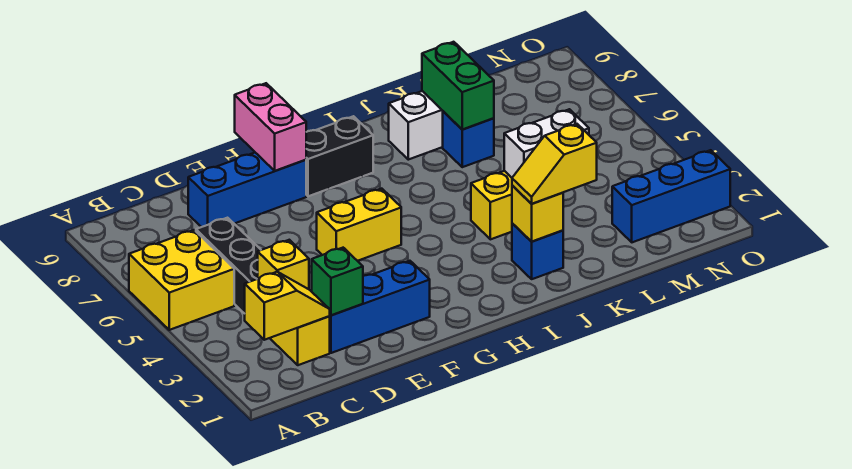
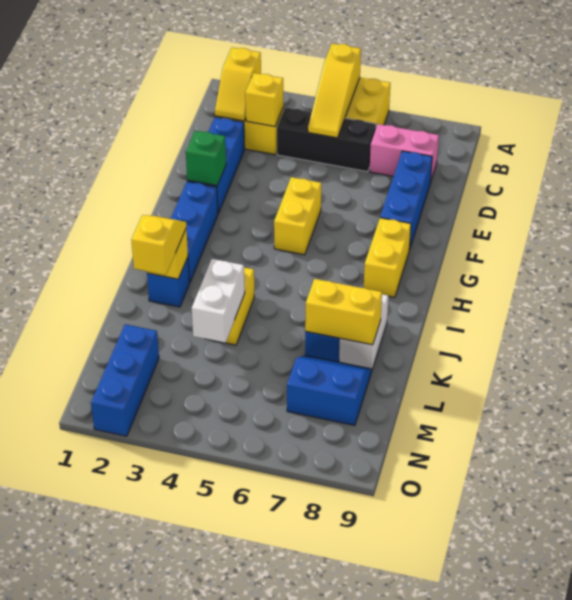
none -> yellow 1x3 slope [308,43,361,138]
green 1x1 brick [312,248,363,315] -> green 1x1 brick moved to [186,131,226,186]
pink 1x2 brick [235,83,306,171] -> pink 1x2 brick moved to [369,124,439,183]
none -> blue 1x3 brick [171,182,218,283]
black 1x2 brick [306,116,373,196] -> yellow 1x2 brick [364,218,411,297]
green 1x2 brick [422,42,494,130] -> yellow 1x2 brick [305,279,382,345]
none -> blue 2x2 slope [287,355,371,426]

